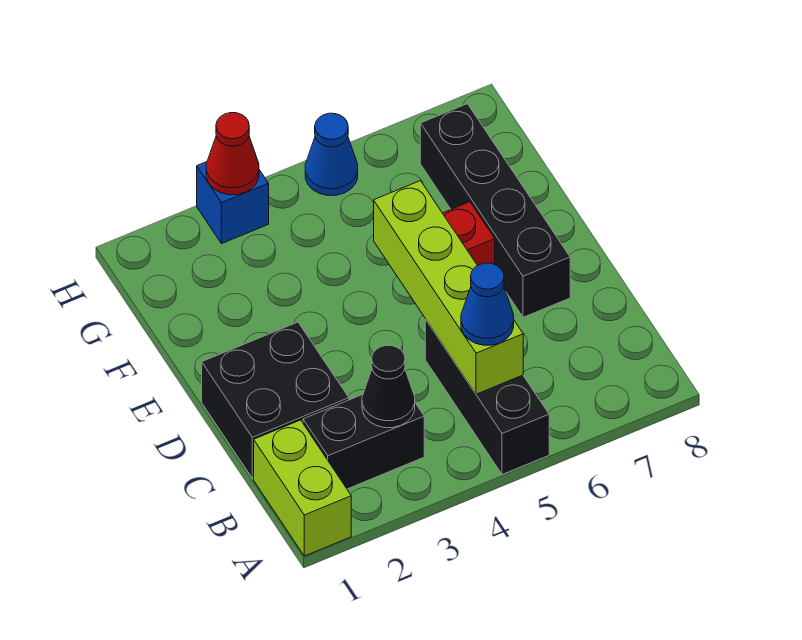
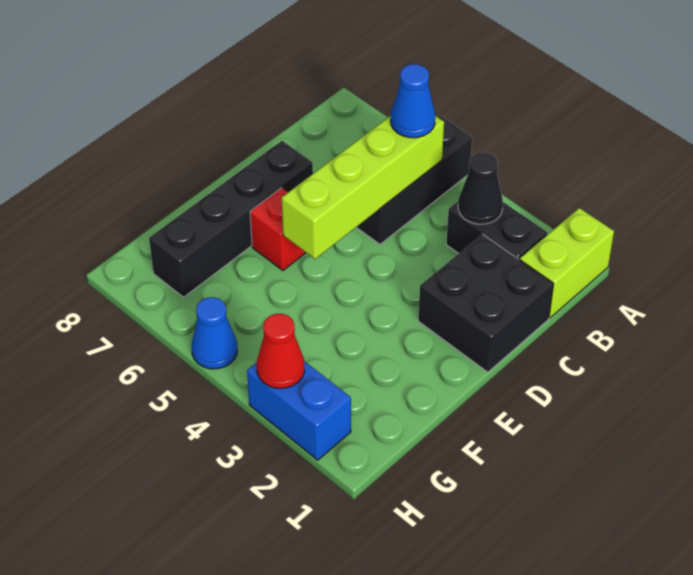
blue 1x1 brick [197,162,269,244] -> blue 1x2 brick [247,361,351,460]

